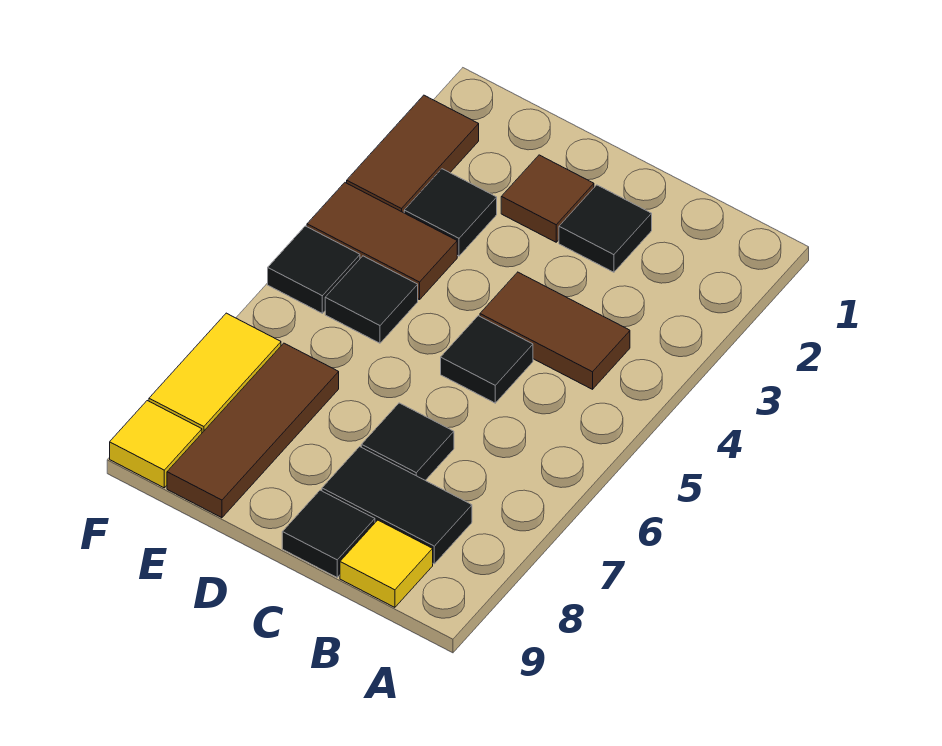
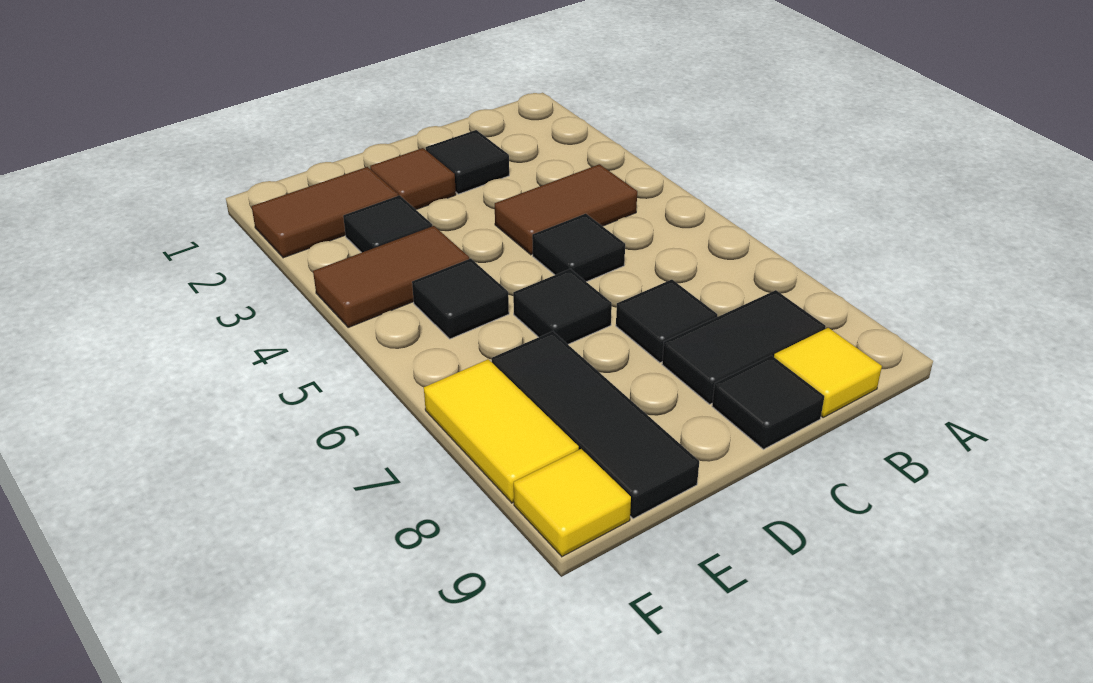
brown 1x3 tile [167,343,339,518] -> black 1x3 tile [492,331,699,519]
brown 1x2 tile [347,95,479,213] -> brown 1x2 tile turned to [252,167,398,258]
black 1x1 tile [268,226,360,313] -> black 1x1 tile moved to [513,269,612,344]

